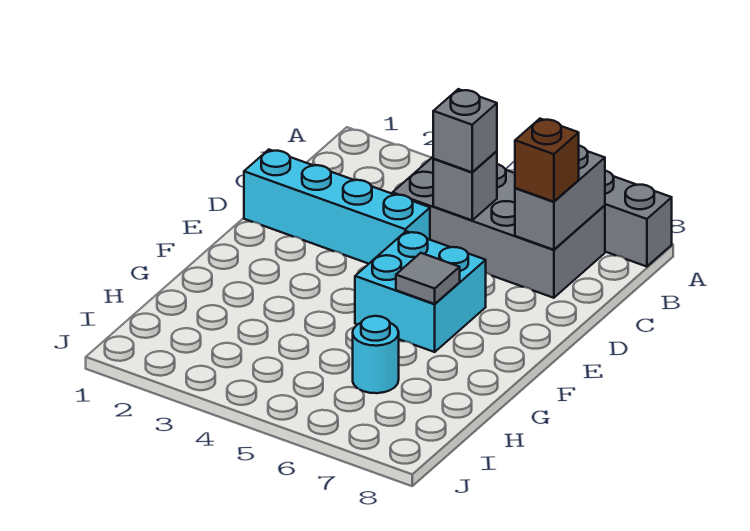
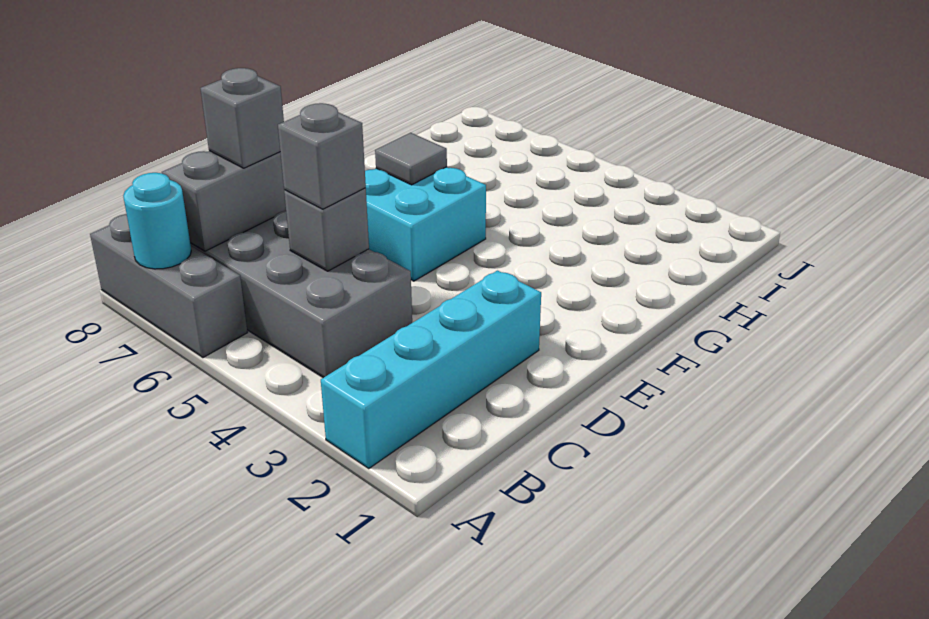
brown 1x1 brick [515,119,579,202] -> grey 1x1 brick [200,68,284,168]
cyan 1x4 brick [244,150,430,264] -> cyan 1x4 brick turned to [321,271,541,468]
cyan 1x1 round brick [353,316,399,393] -> cyan 1x1 round brick moved to [123,173,191,269]

